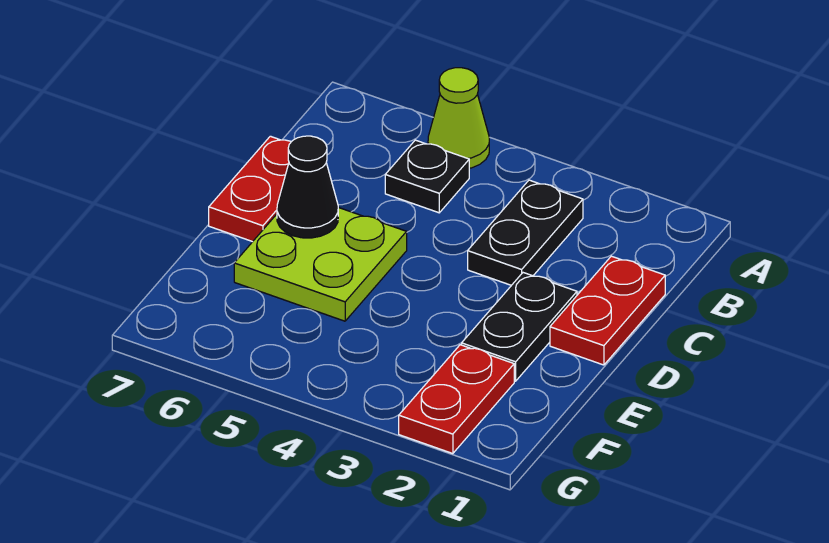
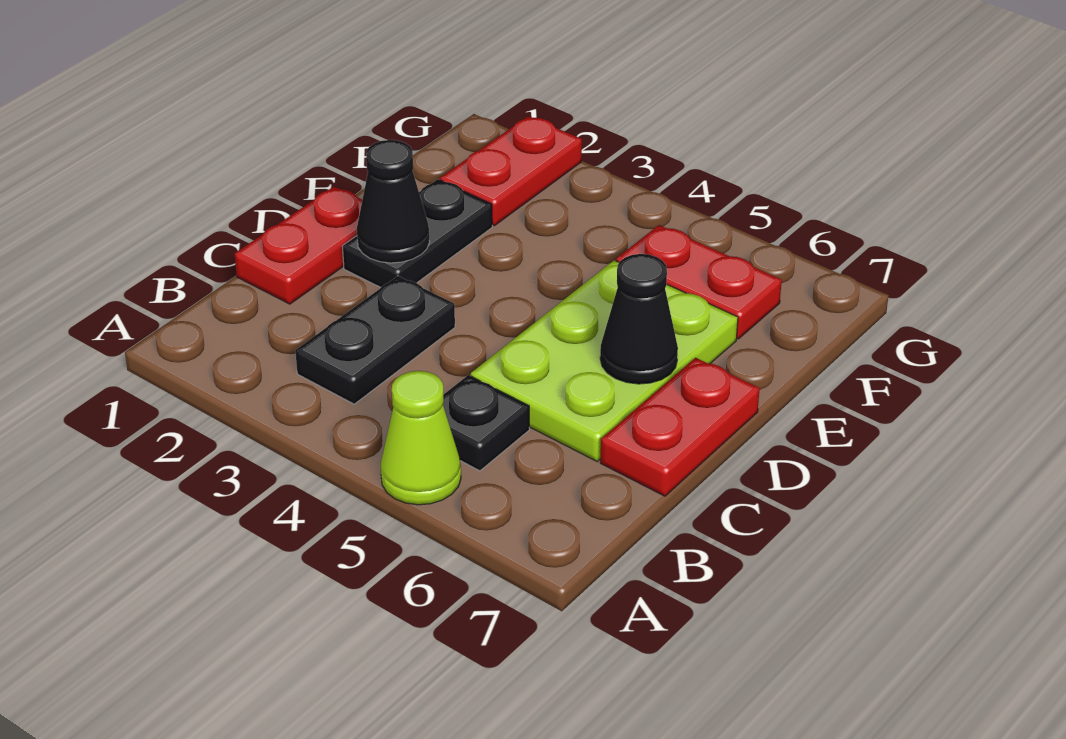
none -> black 1x1 cone [357,140,430,263]
lime 2x2 plate [234,207,407,321] -> lime 2x3 plate [471,260,738,461]
none -> red 1x2 plate [616,225,782,339]

